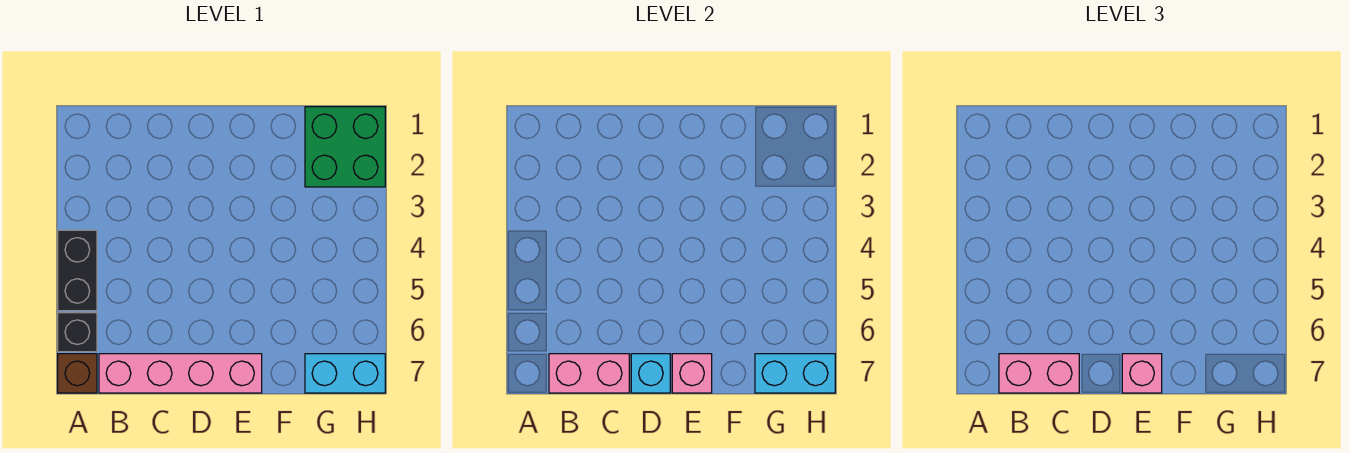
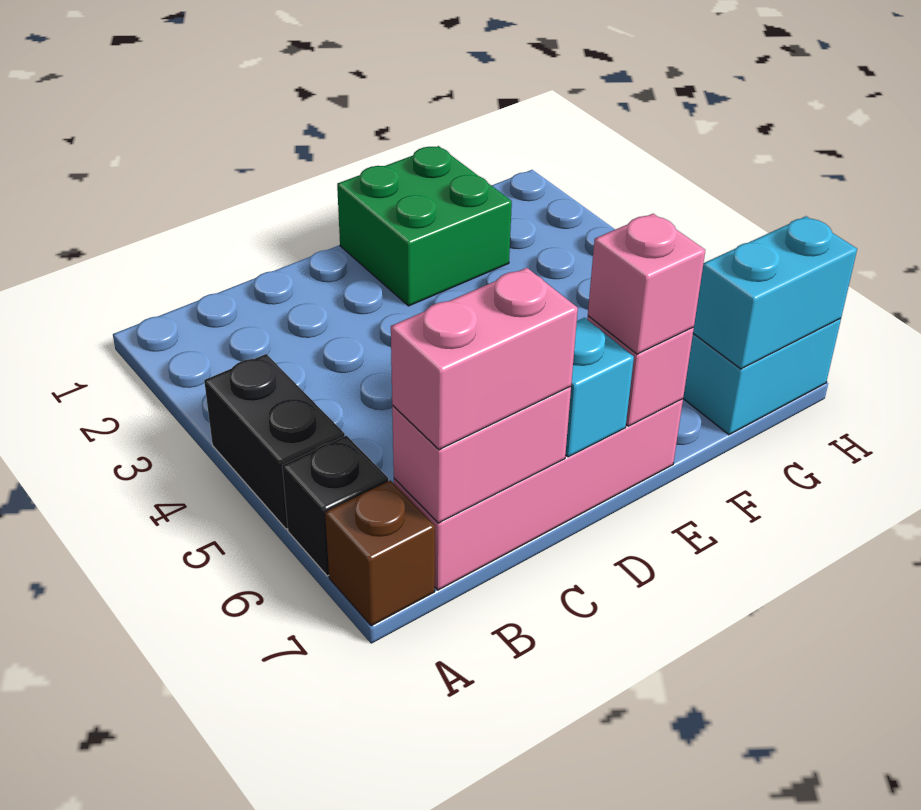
green 2x2 brick [305,107,385,187] -> green 2x2 brick moved to [337,146,512,306]

